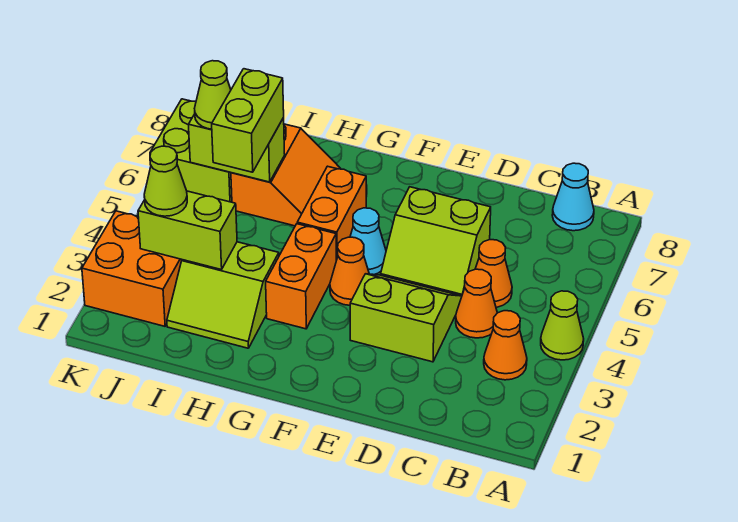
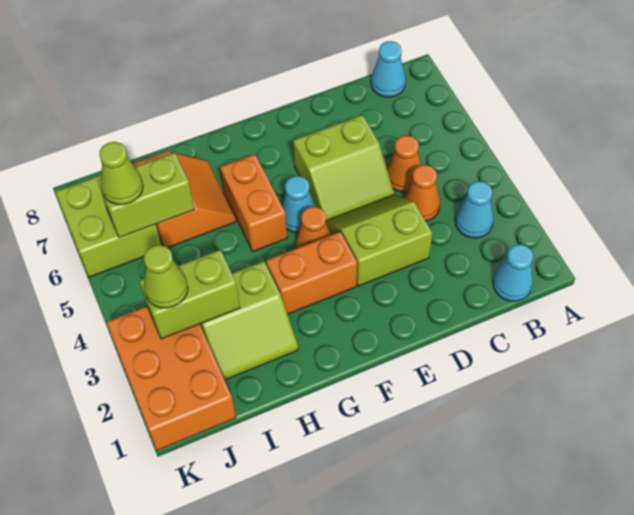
lime 1x1 cone [541,291,584,360] -> none
none -> cyan 1x1 cone [493,244,533,301]
orange 1x1 cone [484,311,527,380] -> cyan 1x1 cone [455,181,493,238]
orange 1x2 brick [266,224,336,329] -> orange 1x2 brick turned to [266,232,357,314]
lime 1x2 brick [212,69,284,172] -> none
orange 2x2 brick [82,211,182,326] -> orange 2x3 brick [106,306,236,451]

